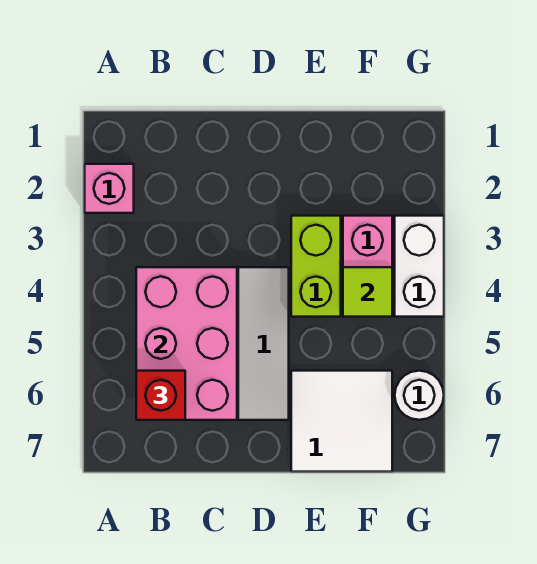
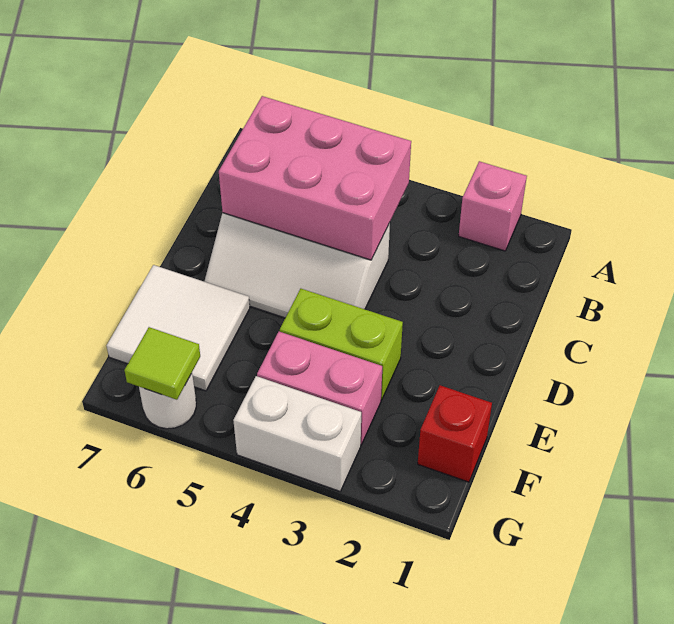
red 1x1 brick [136,371,185,420] -> red 1x1 brick moved to [418,385,492,482]
lime 1x1 tile [343,267,392,317] -> lime 1x1 tile moved to [124,327,200,400]

